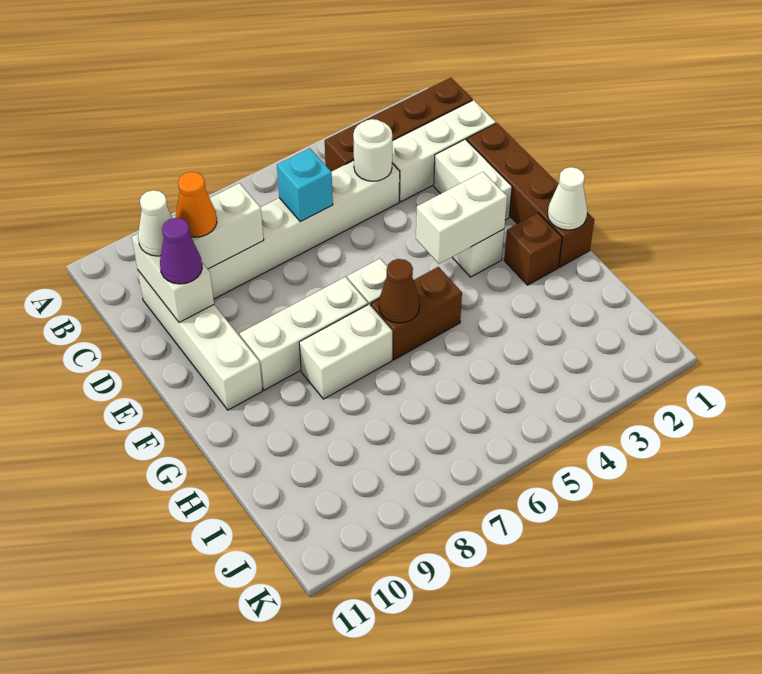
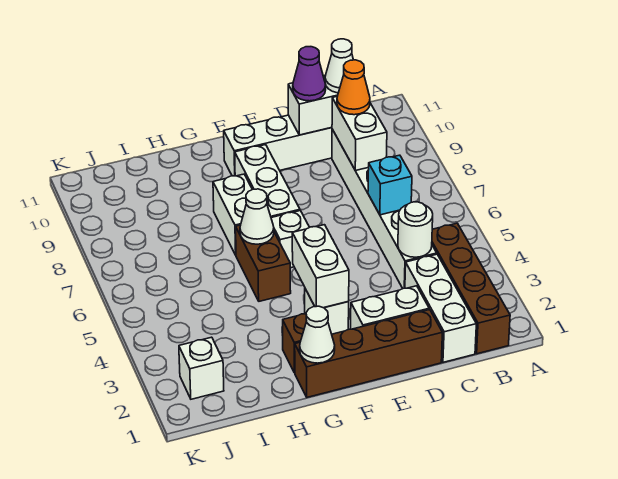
brown 1x1 cone [379,259,420,323] -> white 1x1 cone [240,189,274,244]
none -> white 1x1 brick [179,337,224,399]

